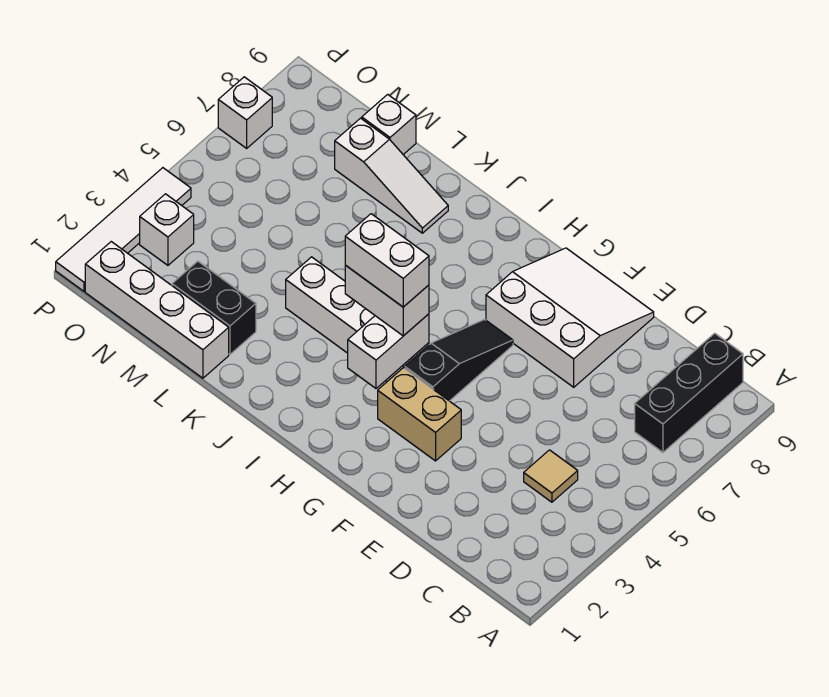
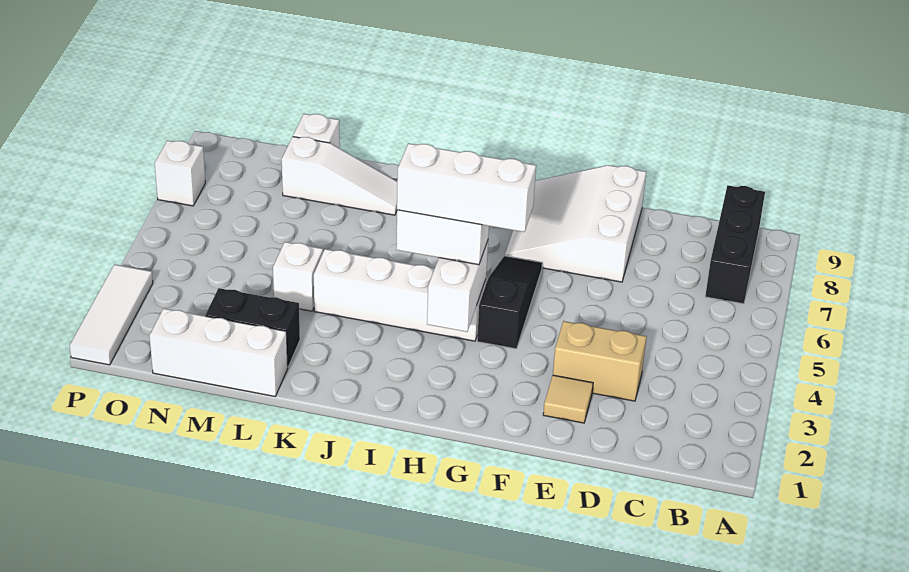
tan 1x1 tile [524,450,578,502] -> tan 1x1 tile moved to [543,375,593,423]
white 3x3 slope [486,248,654,387] -> white 3x3 slope turned to [505,165,646,282]
tan 1x2 brick [378,368,461,461] -> tan 1x2 brick moved to [553,321,647,401]
white 1x2 brick [345,214,429,307] -> white 1x3 brick [397,143,536,232]
white 1x4 brick [85,242,229,378] -> white 1x3 brick [149,308,288,396]
white 1x1 brick [140,194,194,265] -> white 1x1 brick moved to [273,242,323,311]
white 1x4 tile [56,168,191,291] -> white 1x3 tile [70,265,153,365]

